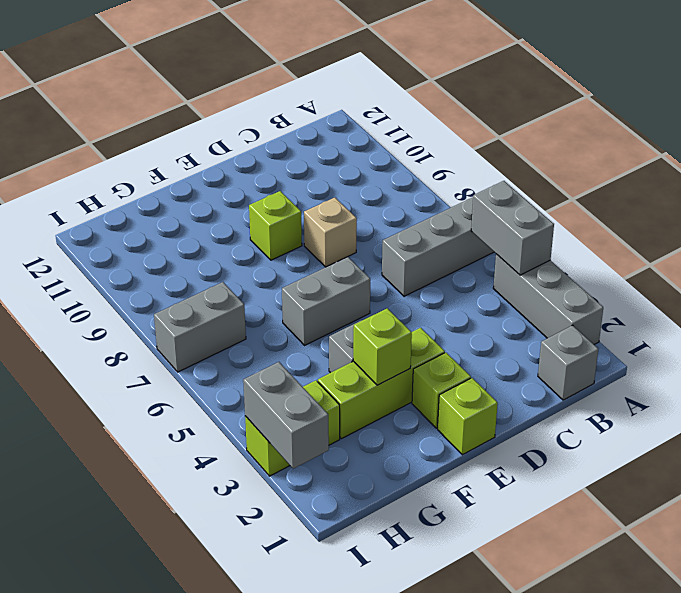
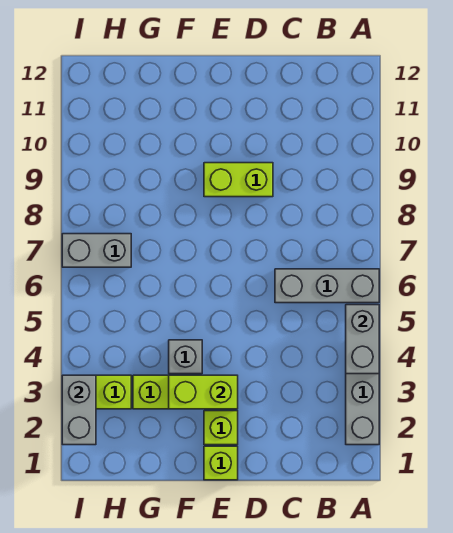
grey 1x1 brick [538,325,598,400] -> none
tan 1x1 brick [304,198,357,267] -> none
grey 1x2 brick [282,257,370,345] -> none
lime 1x1 brick [249,191,302,260] -> lime 1x2 brick [204,163,273,197]
lime 1x1 brick [353,308,412,385] -> lime 1x2 brick [169,375,238,409]

